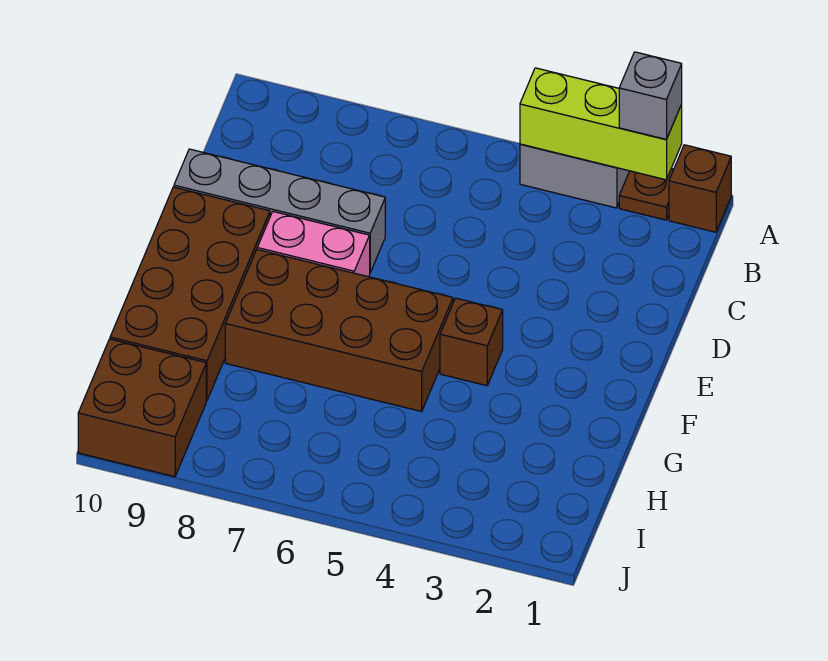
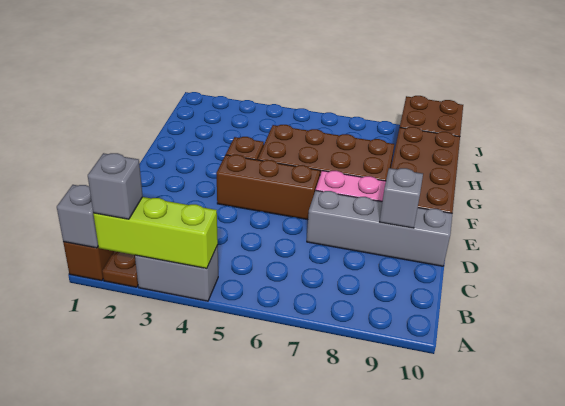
none -> grey 1x1 brick [57,185,98,248]
none -> grey 1x1 brick [380,168,423,228]
none -> brown 1x3 brick [216,155,320,220]

